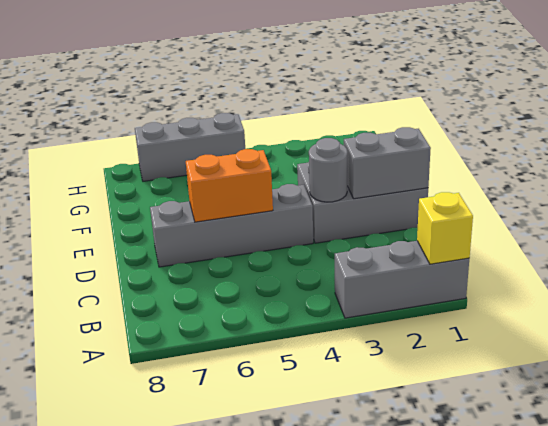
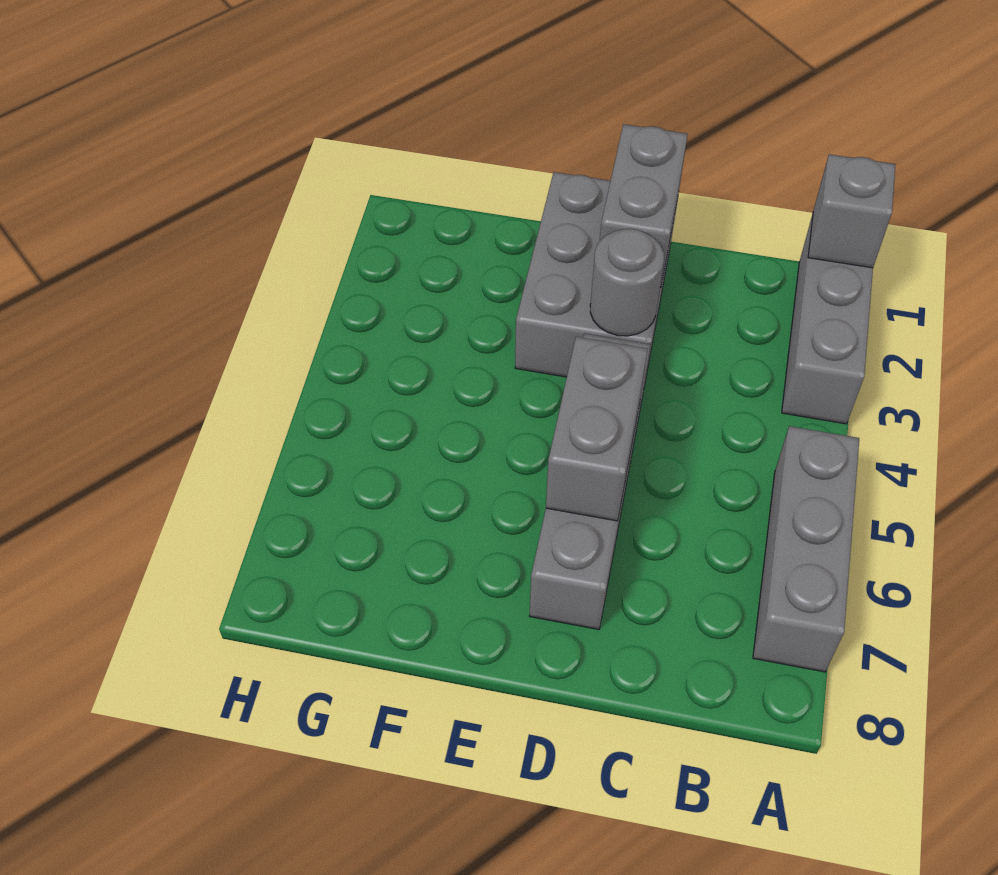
yellow 1x1 brick [417,192,473,264] -> grey 1x1 brick [808,154,896,268]
orange 1x2 brick [186,149,273,222] -> grey 1x2 brick [546,337,647,521]
grey 1x3 brick [135,113,245,181] -> grey 1x3 brick moved to [753,426,859,672]

